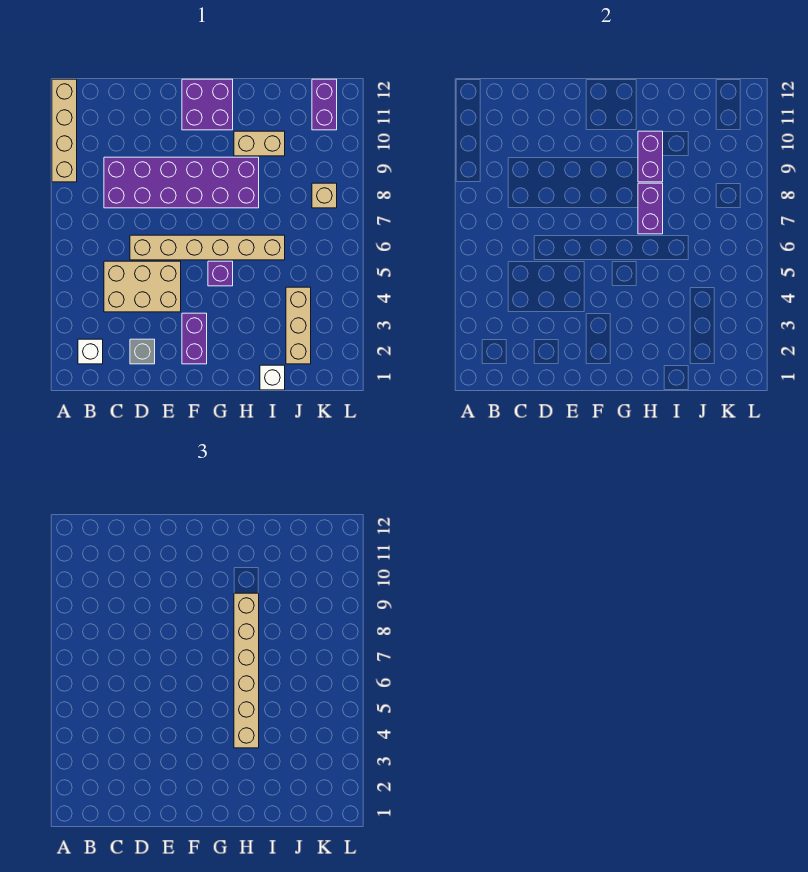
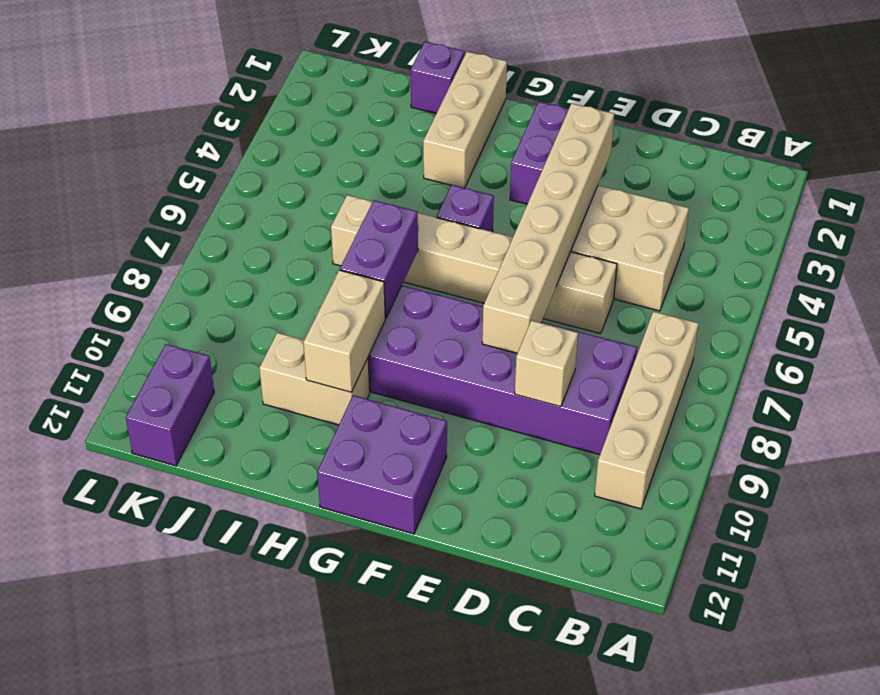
tan 1x4 brick [52,79,77,182] -> tan 1x4 brick moved to [595,311,699,509]
white 1x1 brick [78,339,103,364] -> none
grey 1x1 brick [130,339,155,364] -> none
tan 1x6 brick [234,593,259,748] -> tan 1x6 brick moved to [482,103,614,353]
purple 1x2 brick [638,131,663,182] -> tan 1x2 brick [303,270,385,392]
white 1x1 brick [260,365,285,390] -> purple 1x1 brick [411,42,465,113]
tan 1x3 brick [286,287,311,364] -> tan 1x3 brick moved to [423,52,507,188]
tan 1x1 brick [312,183,337,208] -> tan 1x1 brick moved to [515,320,578,407]

